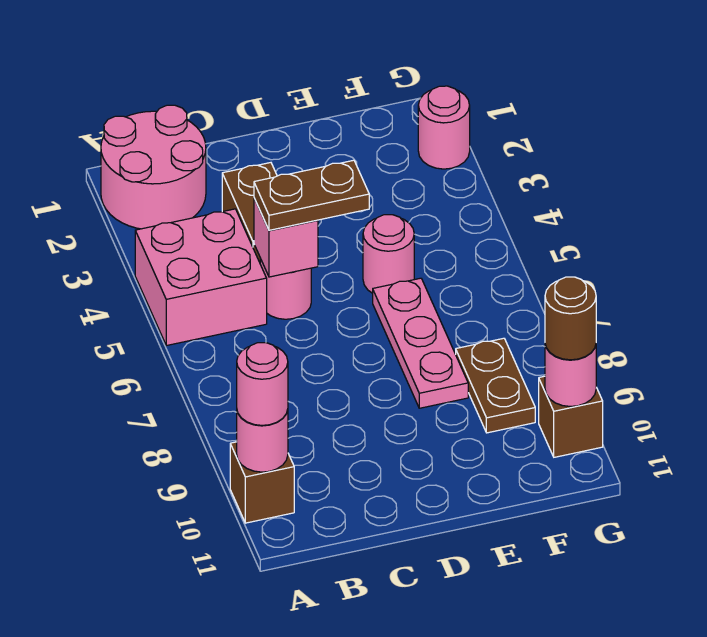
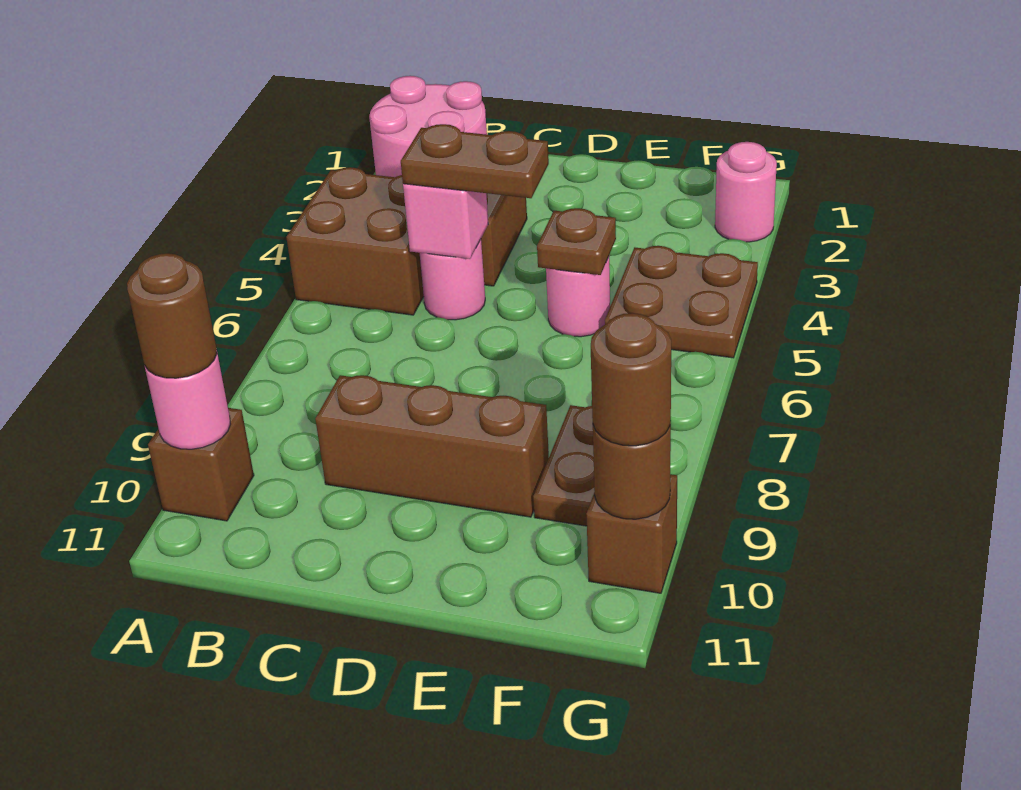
pink 2x2 brick [135,209,267,346] -> brown 2x2 brick [286,167,424,315]
pink 1x1 round brick [237,343,288,425] -> brown 1x1 round brick [127,253,217,378]
none -> brown 1x3 brick [315,375,549,517]
none -> brown 1x1 plate [537,208,616,275]
pink 1x3 plate [373,278,468,408] -> none
none -> brown 2x2 plate [605,246,758,358]
pink 1x1 round brick [545,345,596,406] -> brown 1x1 round brick [593,422,671,519]

